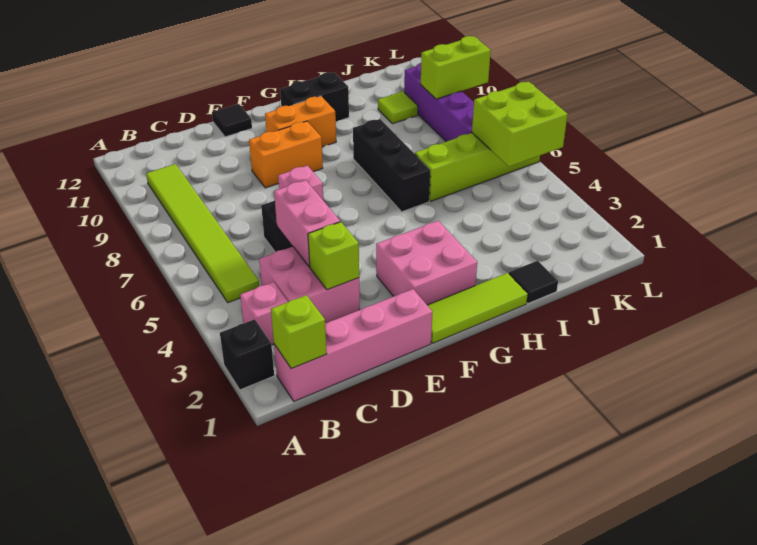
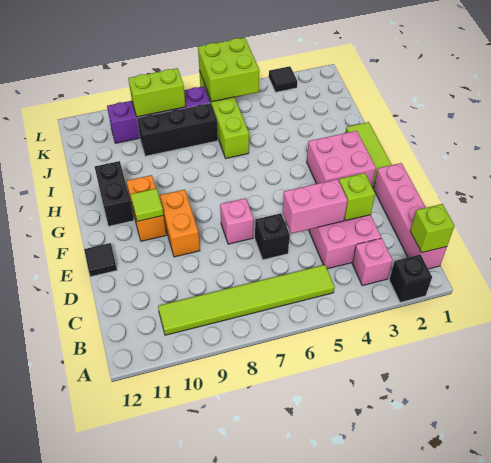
black 1x3 brick [353,119,430,212] -> black 1x3 brick moved to [137,103,218,156]
black 1x1 tile [509,261,558,303] -> black 1x1 tile moved to [269,66,297,92]
lime 1x1 tile [378,91,418,124] -> lime 1x1 tile moved to [130,188,164,221]
lime 1x2 brick [421,36,491,99] -> lime 1x2 brick turned to [128,68,186,117]

